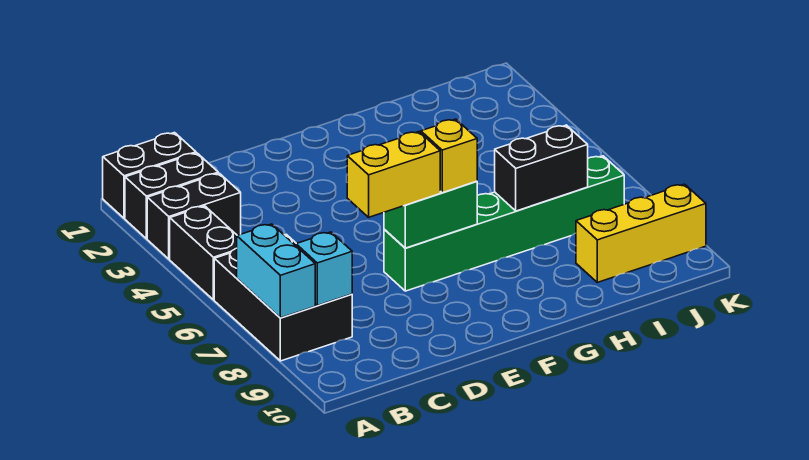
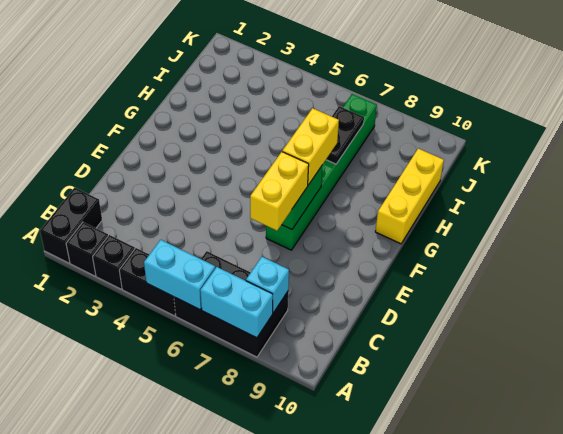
black 1x2 brick [125,153,218,239] -> black 1x1 brick [66,222,108,276]
black 1x2 brick [147,173,241,259] -> black 1x1 brick [93,235,135,289]
none -> cyan 1x2 brick [144,240,215,310]
yellow 1x1 brick [421,119,477,193] -> yellow 1x2 brick [282,108,339,185]
black 1x2 brick [495,125,588,211] -> black 1x2 plate [326,106,364,164]
yellow 1x3 brick [576,184,706,282] -> yellow 1x3 brick moved to [375,149,444,244]

